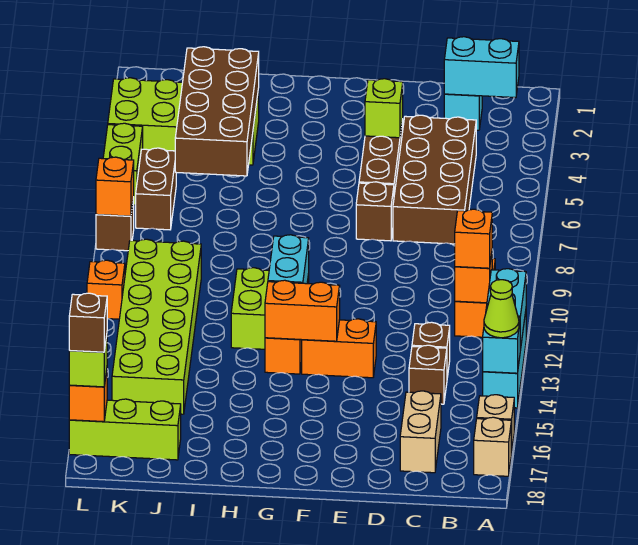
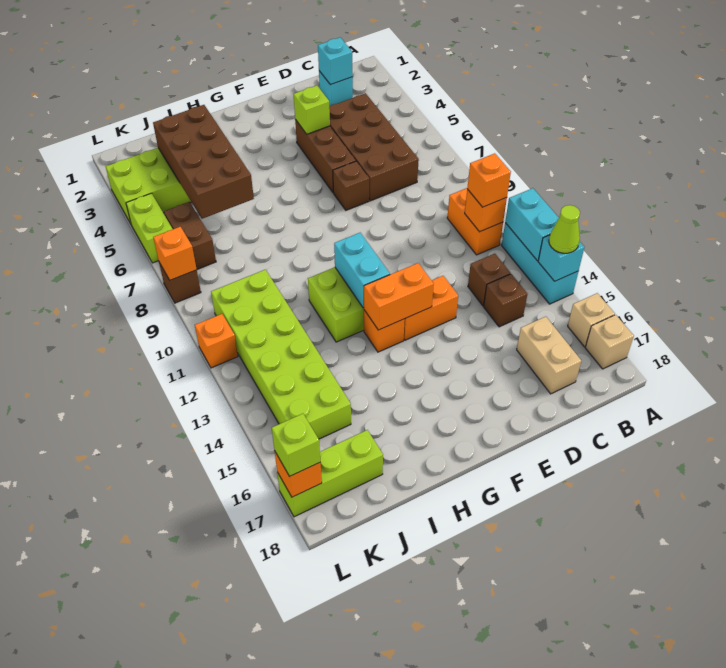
cyan 1x2 brick [444,37,519,98] -> cyan 1x1 brick [318,37,353,85]
brown 1x1 brick [69,293,107,352] -> none

